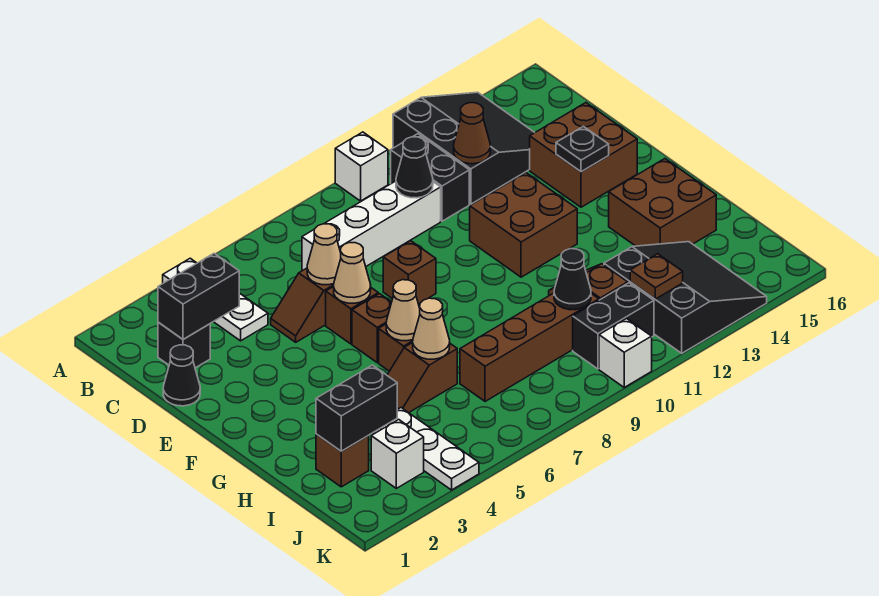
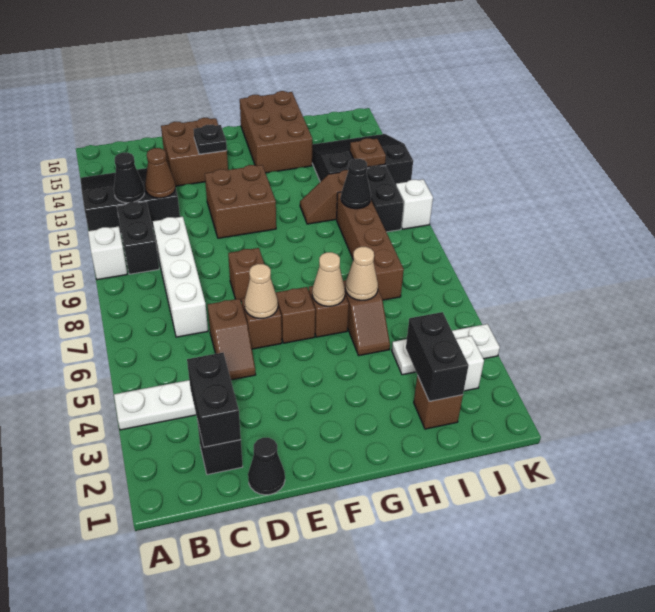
black 1x2 brick [391,134,469,221] -> black 1x2 brick turned to [117,202,159,274]
black 1x1 cone [396,137,433,198] -> black 1x1 cone moved to [114,152,144,203]
tan 1x1 cone [307,224,341,285] -> none
brown 2x2 brick [609,159,716,246] -> brown 2x3 brick [240,91,312,173]

